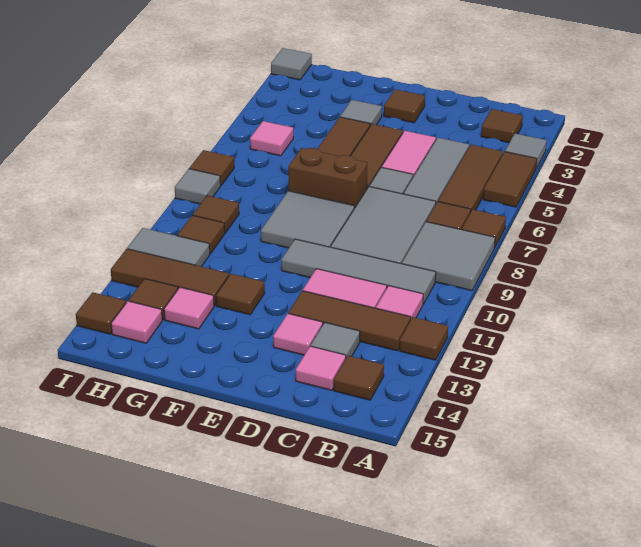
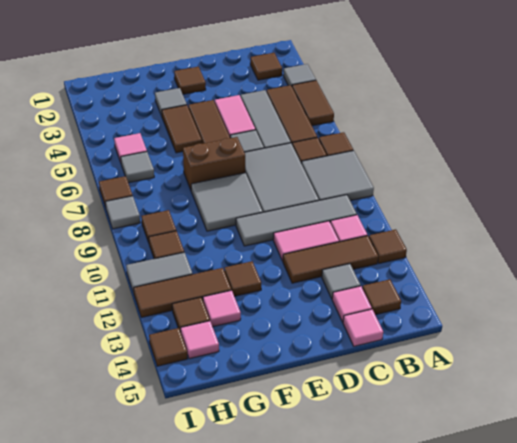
pink 1x1 tile [273,314,323,355] -> pink 1x1 tile moved to [343,309,383,346]
grey 1x1 tile [271,48,312,80] -> grey 1x1 tile moved to [121,152,154,183]

